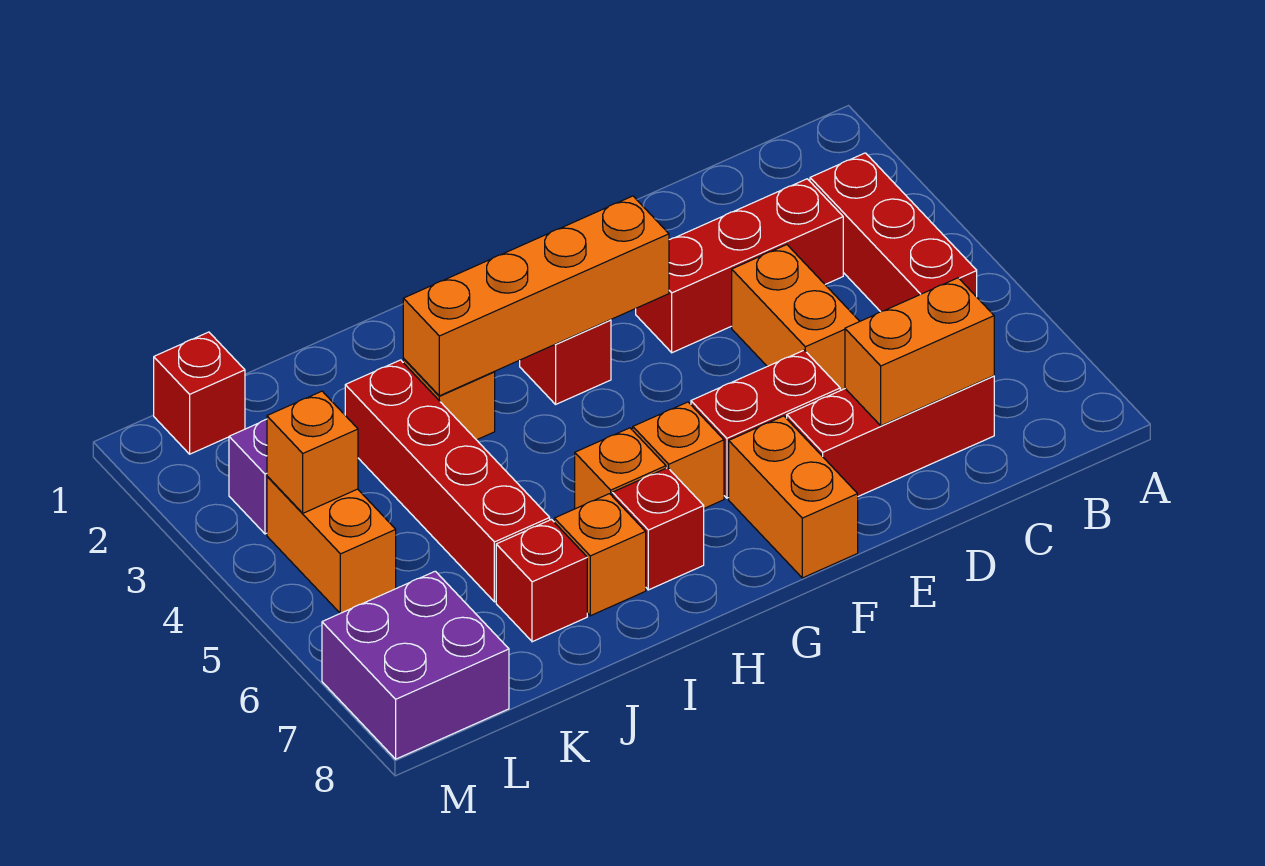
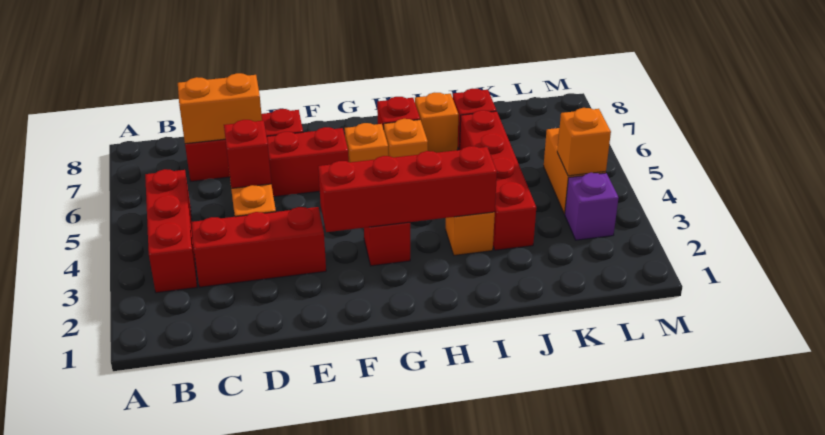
orange 1x4 brick [403,196,669,396] -> red 1x4 brick [318,146,497,232]
orange 1x2 brick [729,416,858,578] -> none
red 1x1 brick [154,332,245,454] -> red 1x1 brick moved to [224,120,271,188]
purple 2x2 brick [322,571,509,759] -> none

